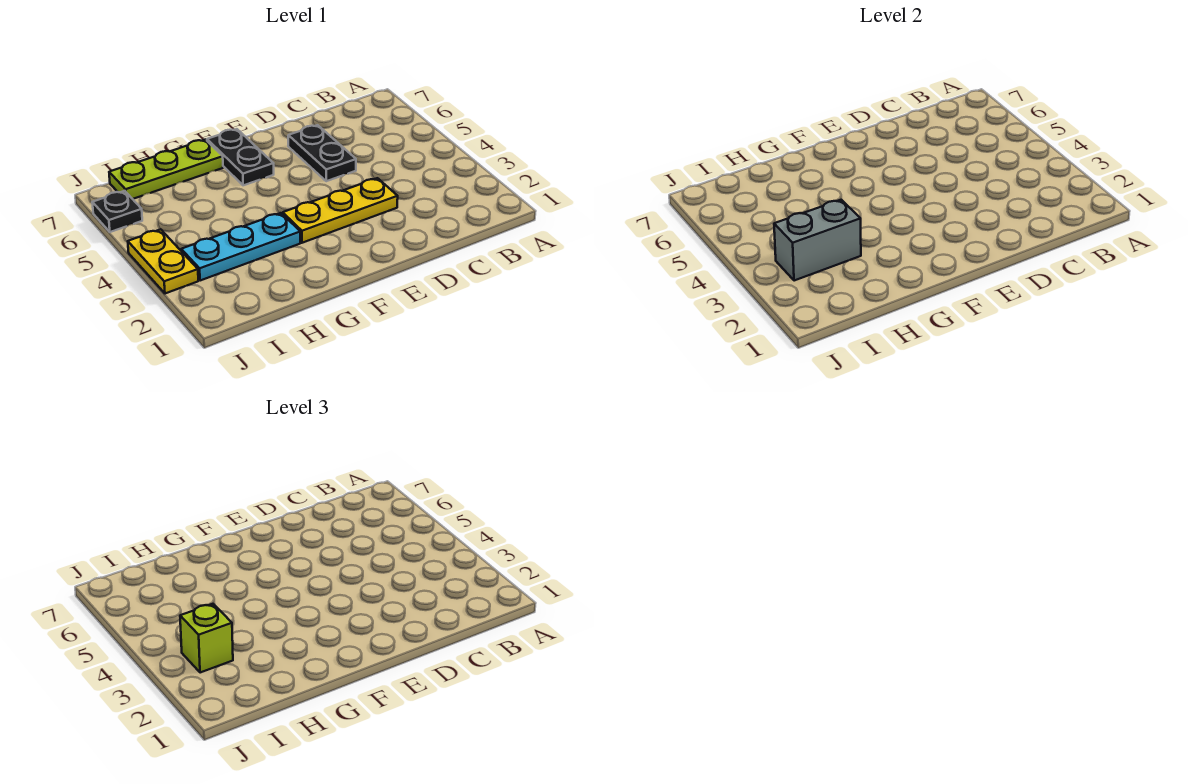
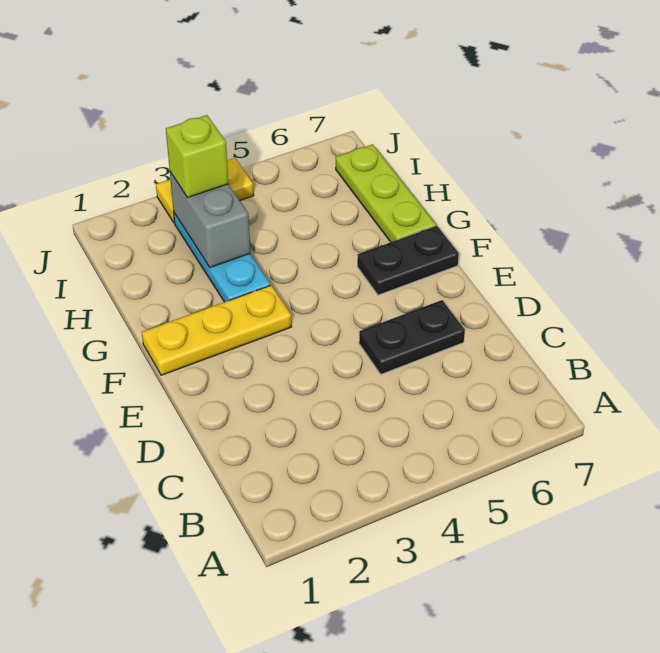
yellow 1x3 plate [283,178,398,243] -> yellow 1x3 plate turned to [142,285,291,375]
black 1x1 plate [92,191,142,232] -> none

